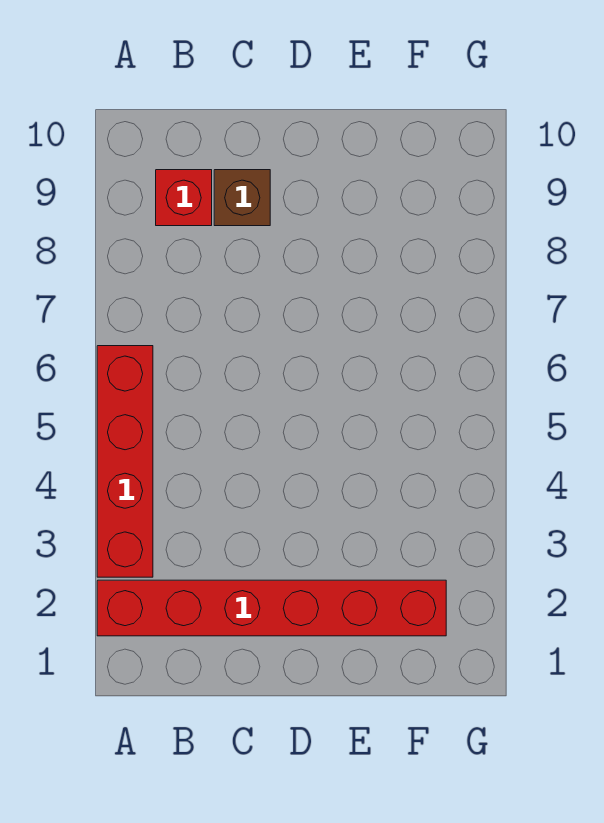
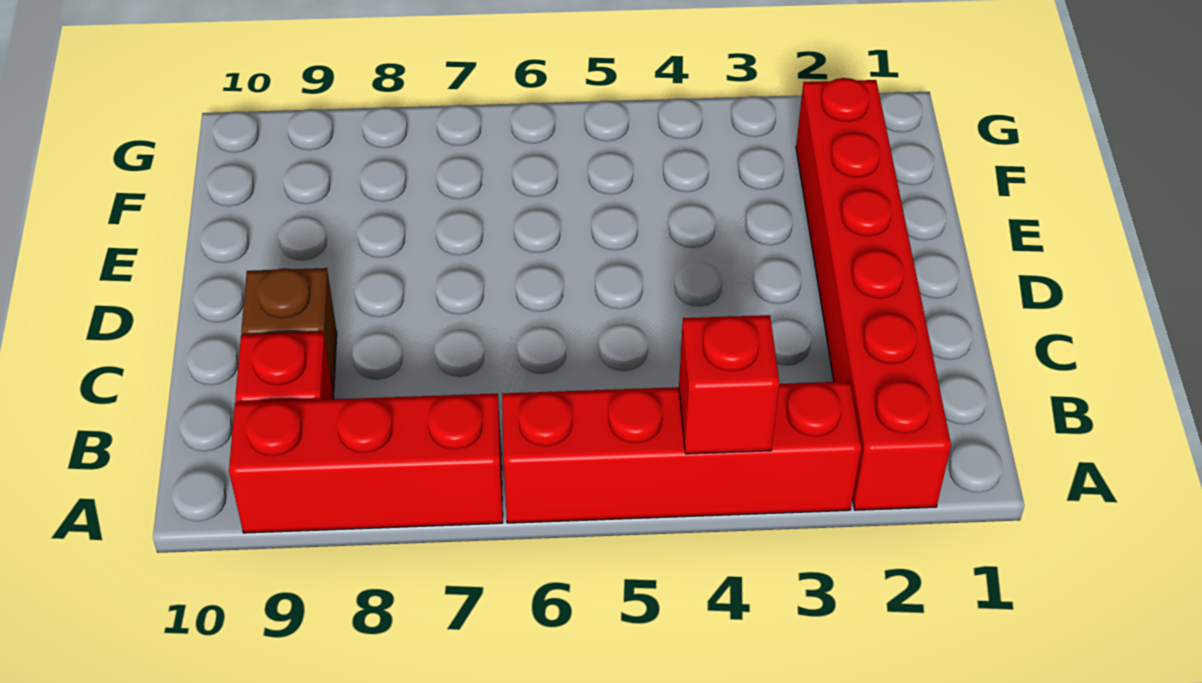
none -> red 1x1 brick [679,315,780,454]
none -> red 1x3 brick [229,394,503,533]

